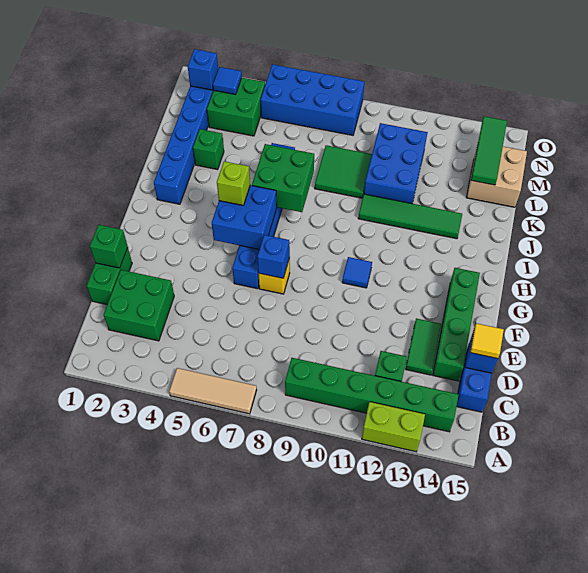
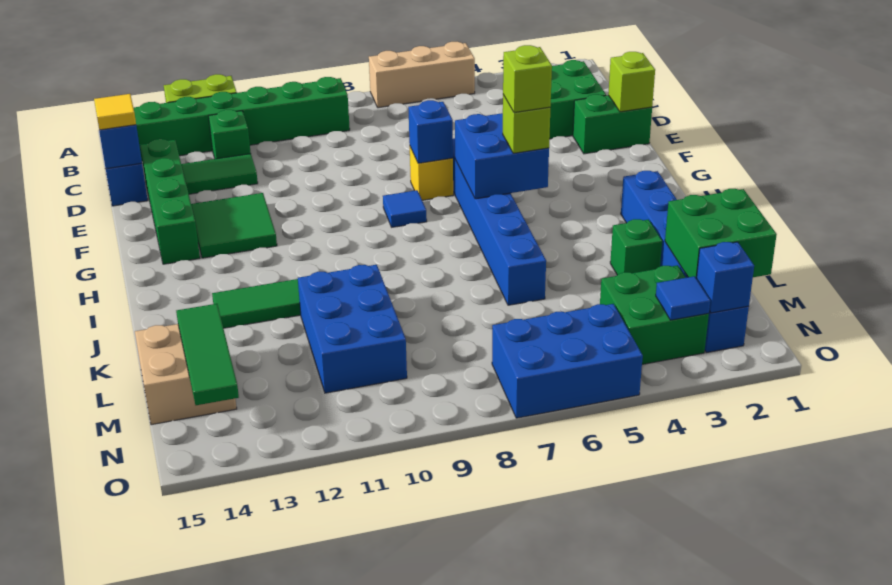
tan 1x3 tile [169,368,257,414] -> tan 1x3 brick [369,42,475,108]
green 1x2 brick [87,248,132,305] -> green 1x2 brick turned to [573,94,652,154]
green 1x2 tile [406,318,441,375] -> green 1x2 tile turned to [181,154,258,194]
green 1x1 brick [90,225,128,268] -> lime 1x1 brick [608,52,655,112]
blue 1x1 tile [342,257,372,288] -> blue 1x1 tile moved to [383,190,427,227]
none -> lime 1x1 brick [503,45,552,113]
green 2x2 brick [252,144,314,212] -> green 2x2 brick moved to [665,189,777,279]
green 2x2 tile [315,145,372,198] -> green 2x2 tile moved to [191,193,277,258]
blue 2x4 brick [260,64,364,135] -> blue 2x3 brick [492,304,643,418]

